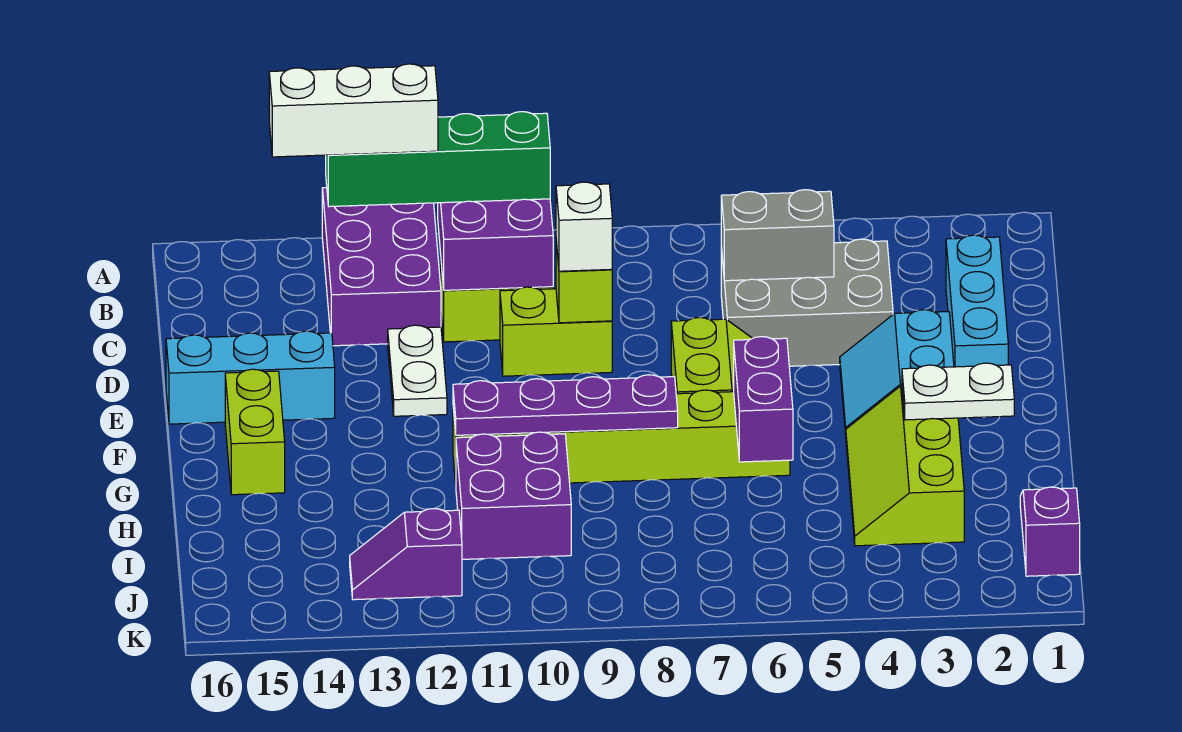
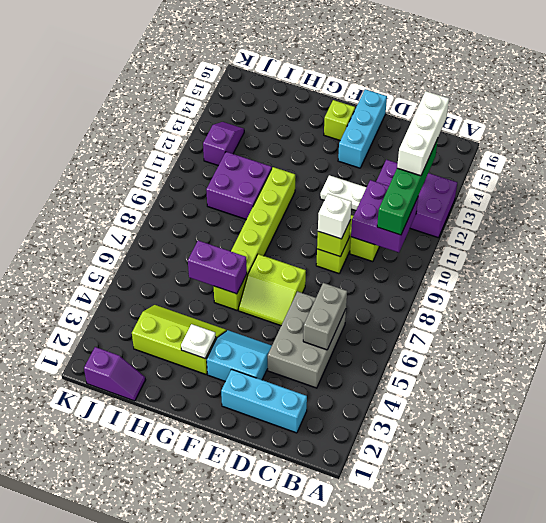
lime 1x2 brick [225,369,285,495] -> lime 1x1 brick [324,100,355,140]
white 1x2 plate [902,363,1014,420] -> white 1x1 plate [181,324,216,358]
purple 1x4 plate [453,375,678,435] -> none

